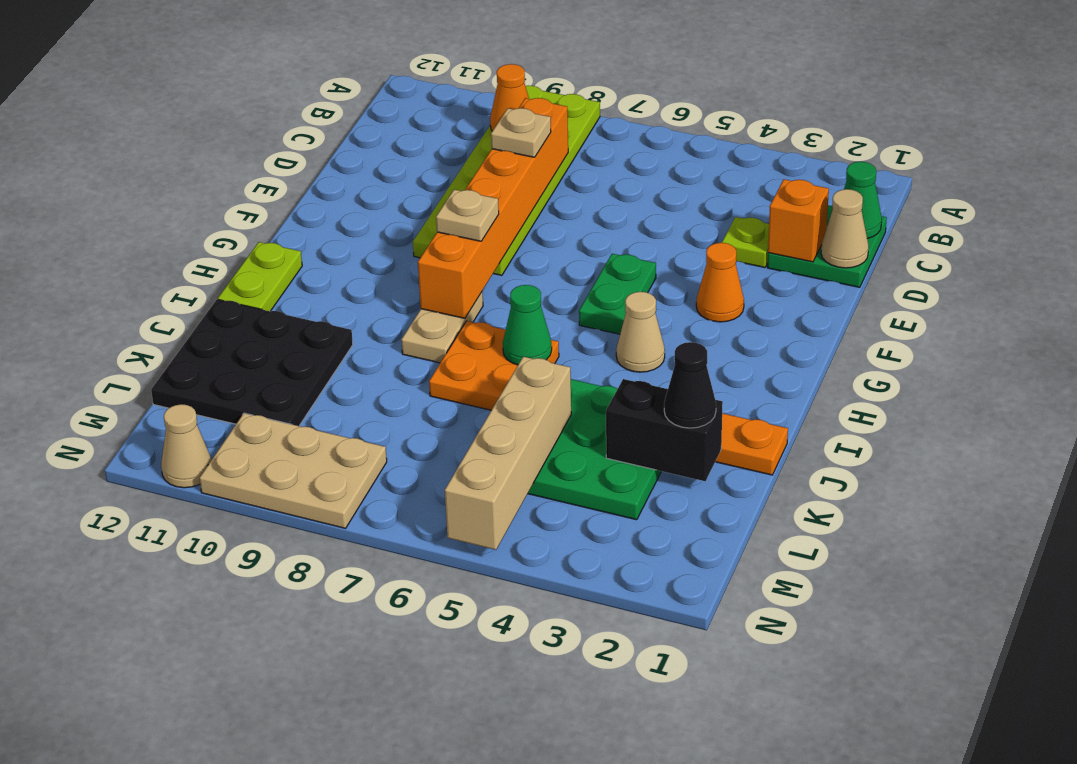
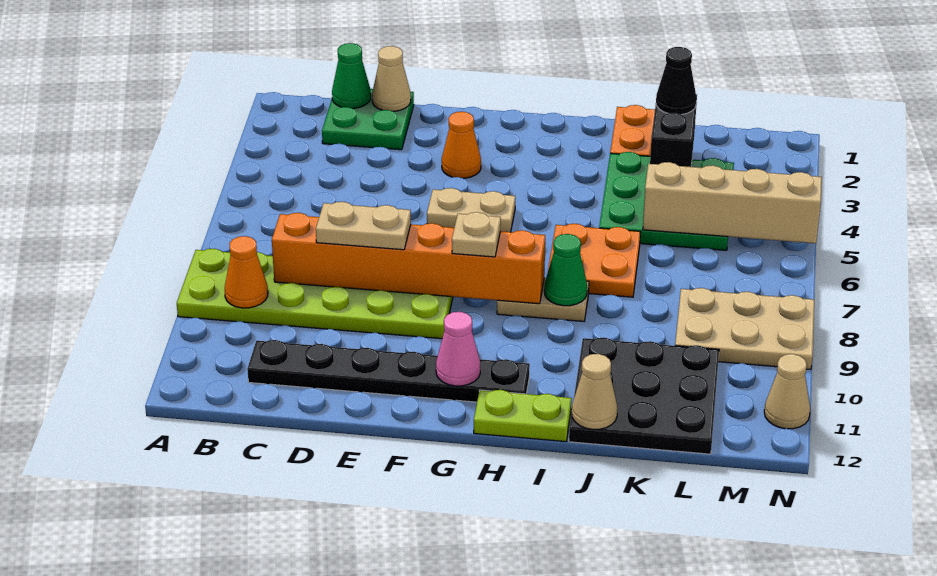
none -> black 1x6 plate [247,340,530,402]
orange 1x1 brick [768,179,829,262] -> none
lime 1x1 plate [722,217,769,268] -> none
tan 1x1 plate [491,108,551,157] -> tan 1x2 plate [316,202,411,250]
green 1x2 plate [579,254,656,334] -> tan 1x2 plate [427,188,515,232]
none -> pink 1x1 cone [436,312,480,386]
tan 1x1 cone [616,292,665,372] -> tan 1x1 cone moved to [572,354,617,429]
green 1x1 cone [503,285,552,365] -> green 1x1 cone moved to [544,234,587,306]
tan 2x3 plate [200,413,387,528] -> tan 2x3 plate turned to [675,288,814,370]

